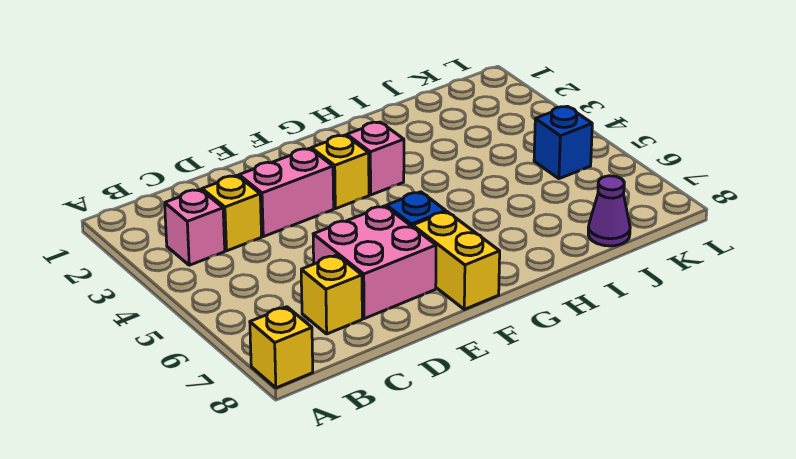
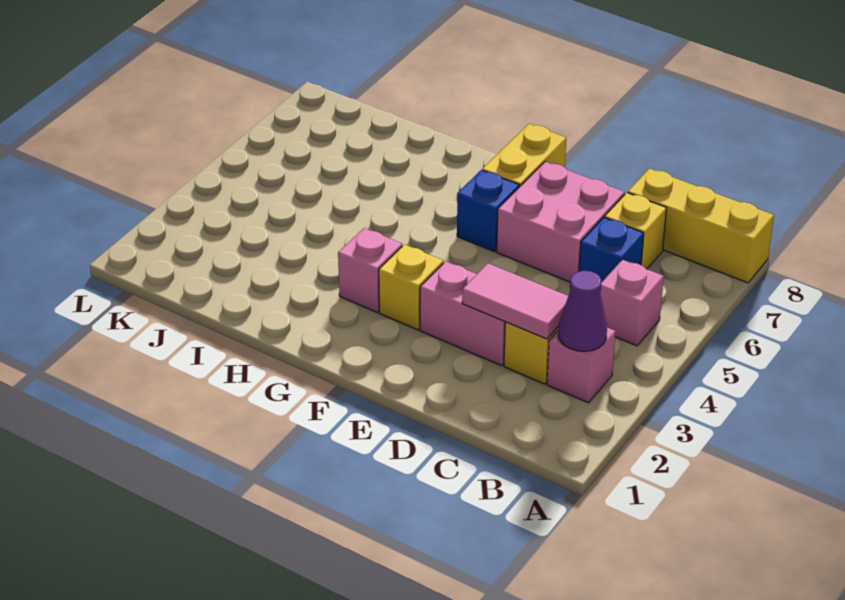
yellow 1x1 brick [250,307,313,388] -> yellow 1x3 brick [628,169,774,283]
none -> pink 1x1 brick [600,260,664,346]
none -> pink 1x2 tile [462,263,568,339]
purple 1x1 cone [588,176,630,246] -> purple 1x1 cone moved to [558,271,607,351]
blue 1x1 brick [534,106,592,179] -> blue 1x1 brick moved to [579,217,644,283]

